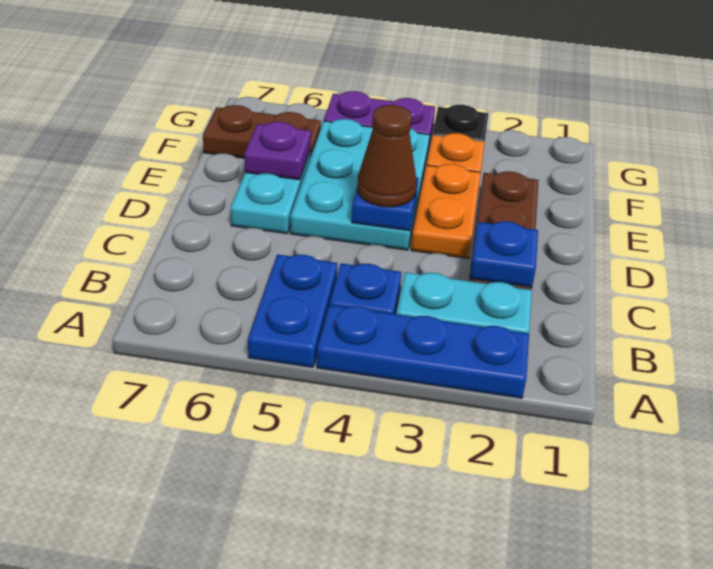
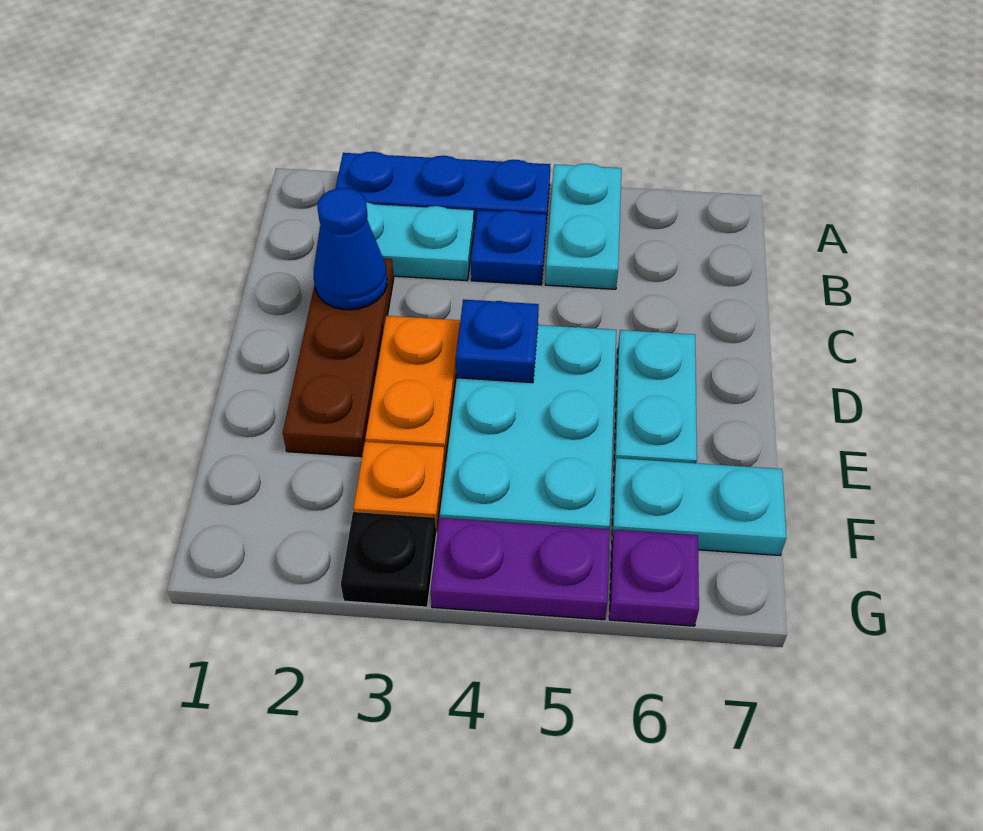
blue 1x2 plate [248,254,337,367] -> cyan 1x2 plate [545,164,622,289]
blue 1x1 plate [470,221,538,287] -> blue 1x1 cone [314,188,387,310]
brown 1x1 cone [357,105,416,207] -> none
purple 1x1 plate [244,122,311,180] -> purple 1x1 plate moved to [609,530,699,626]
brown 1x2 plate [203,105,321,158] -> cyan 1x2 plate [612,458,786,555]

